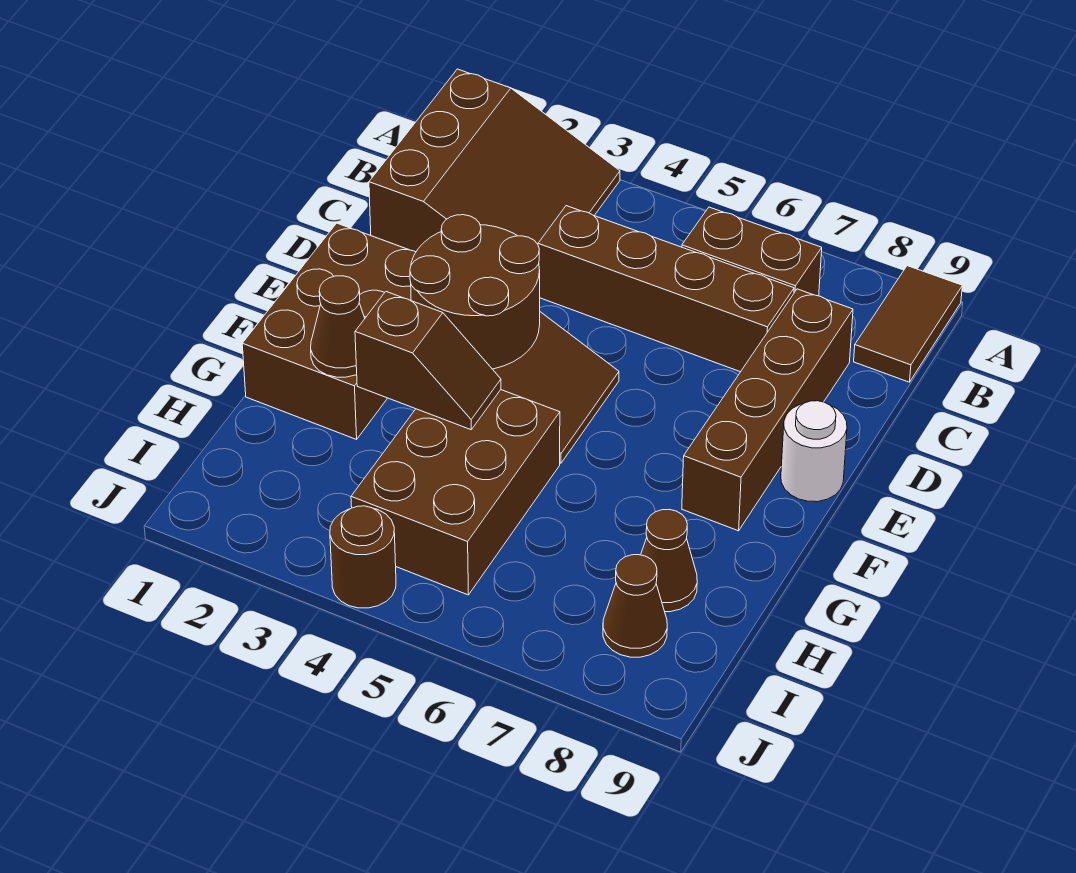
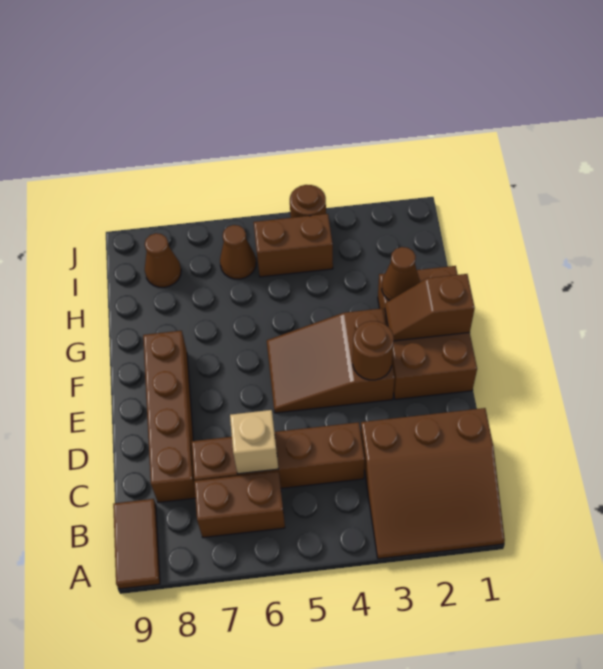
brown 3x3 slope [369,69,620,252] -> brown 3x3 slope turned to [361,408,505,559]
none -> tan 1x1 brick [230,410,278,474]
brown 2x2 round brick [410,215,540,369] -> brown 1x1 round brick [353,321,394,380]
white 1x1 round brick [781,401,847,502] -> none
brown 1x2 slope [355,292,501,430] -> brown 1x2 slope moved to [385,274,475,341]
brown 2x3 brick [351,390,560,595] -> brown 1x2 brick [254,214,333,277]
brown 1x1 cone [641,510,697,612] -> brown 1x1 cone moved to [220,225,256,279]

